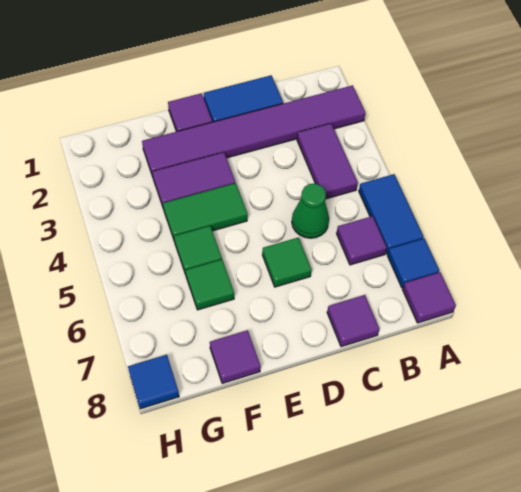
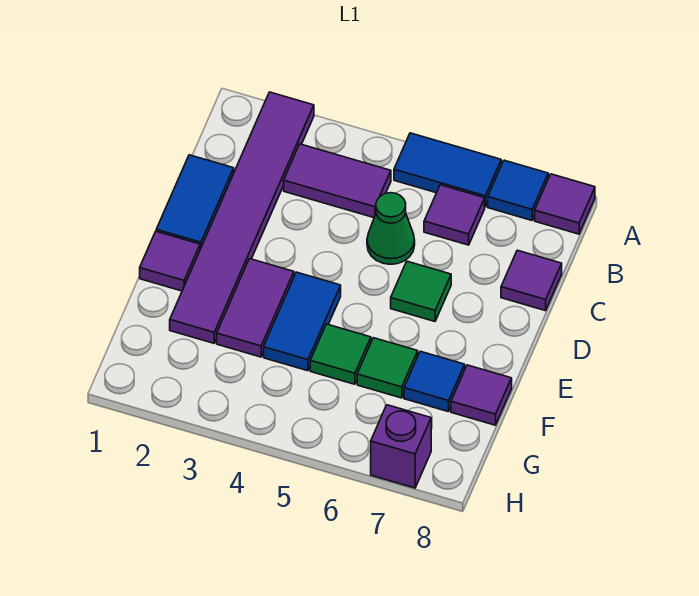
green 1x2 tile [163,183,248,239] -> blue 1x2 tile [264,272,341,371]
none -> purple 1x1 brick [371,405,431,488]
blue 1x1 tile [128,355,179,409] -> blue 1x1 tile moved to [404,351,465,412]

